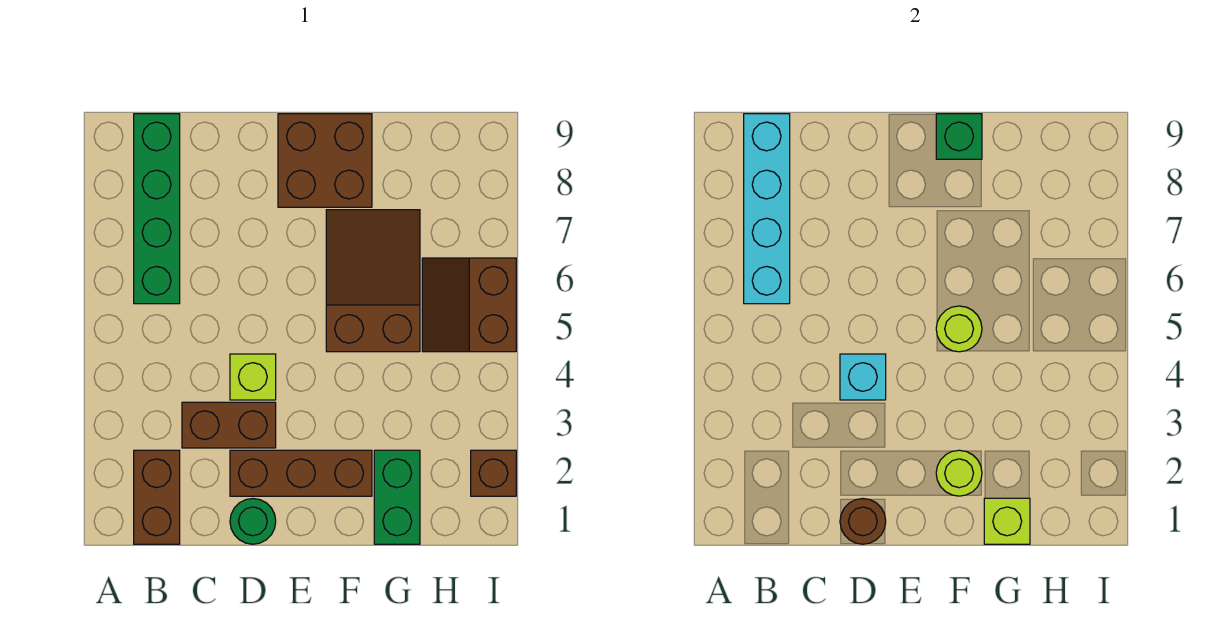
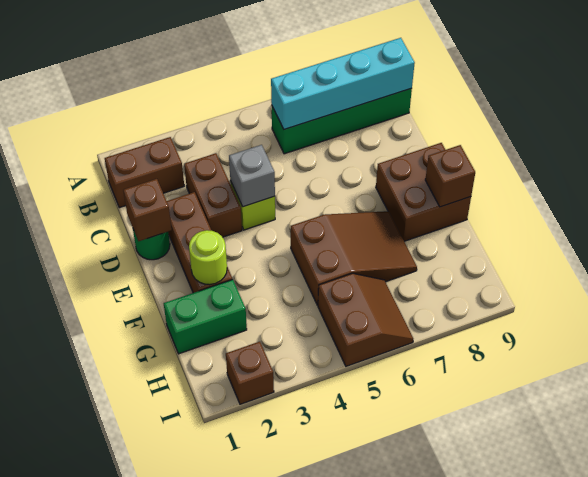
brown 1x1 round brick [840,499,886,544] -> brown 1x1 brick [123,179,172,241]
cyan 1x1 brick [840,354,886,400] -> grey 1x1 brick [229,145,275,207]
lime 1x1 round brick [936,306,982,352] -> none
green 1x1 brick [936,114,982,159] -> brown 1x1 brick [425,145,475,207]
lime 1x1 brick [984,498,1030,544] -> none
brown 2x2 slope [422,258,516,352] -> brown 2x2 slope turned to [318,273,413,366]

